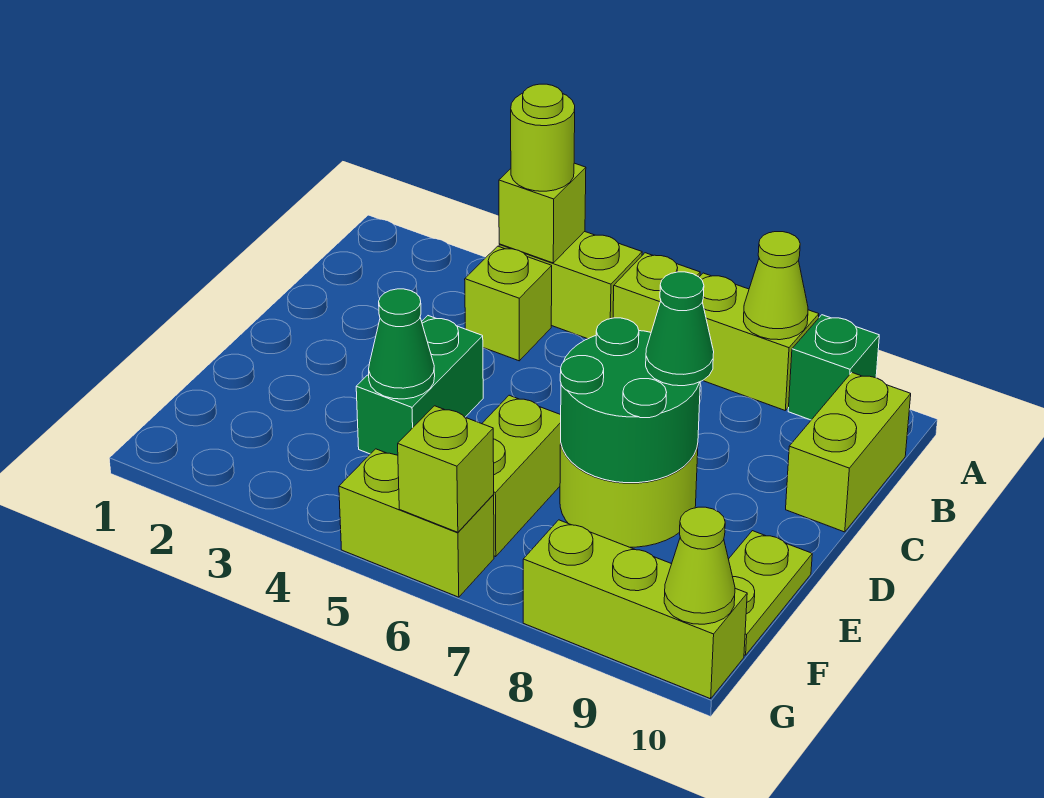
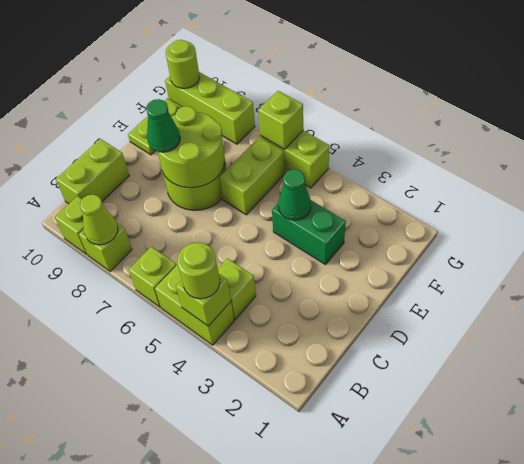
lime 1x2 brick [699,273,819,410] -> lime 1x1 brick [79,223,132,272]
green 1x1 brick [788,315,879,420] -> lime 1x1 brick [55,196,87,254]
green 1x2 brick [356,316,483,455] -> green 1x2 brick turned to [272,200,346,265]
green 2x2 round brick [560,318,700,483] -> lime 2x2 round brick [158,106,225,188]
lime 1x1 cone [664,507,735,624] -> lime 1x1 round brick [166,40,200,88]

